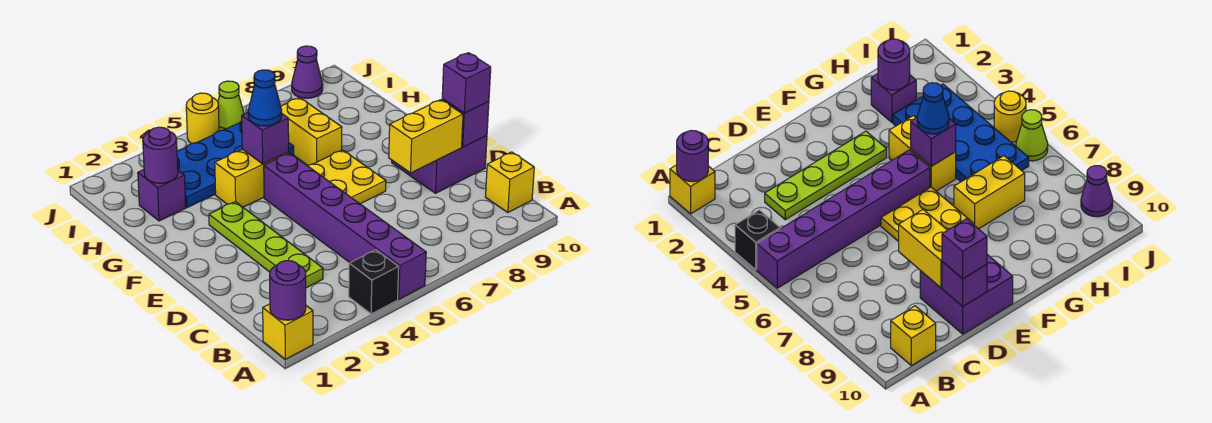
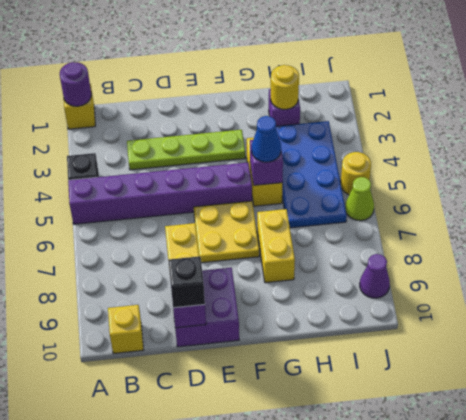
purple 1x1 brick [442,53,491,113] -> black 1x1 brick [168,256,205,308]
yellow 1x2 brick [281,98,342,165] -> yellow 1x2 brick turned to [257,209,295,283]
purple 1x1 round brick [143,127,178,183] -> yellow 1x1 round brick [271,65,299,109]

